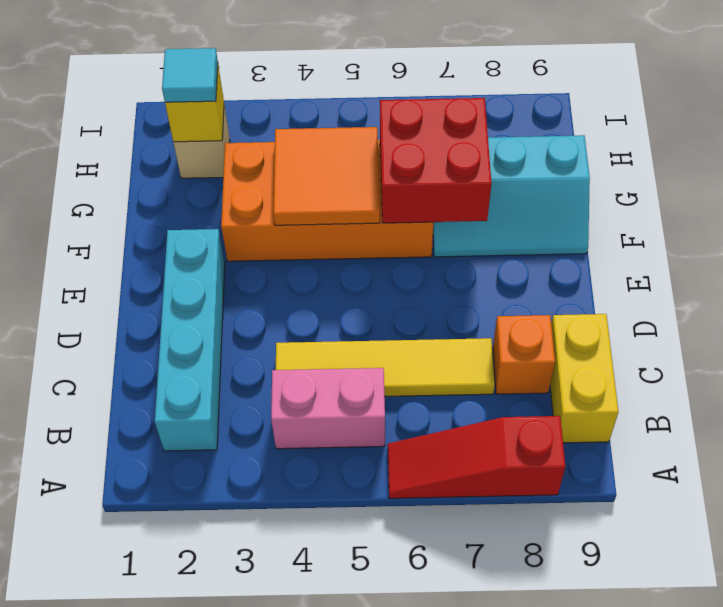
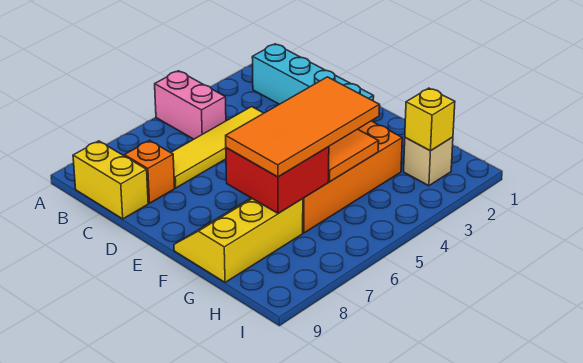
red 1x3 slope [388,416,565,498] -> none
pink 1x2 brick [271,368,385,449] -> pink 1x2 brick turned to [155,71,226,139]
none -> orange 2x4 tile [226,77,380,177]
cyan 2x3 slope [433,135,590,257] -> yellow 2x3 slope [174,198,303,282]
cyan 1x1 tile [162,48,218,102] -> none

